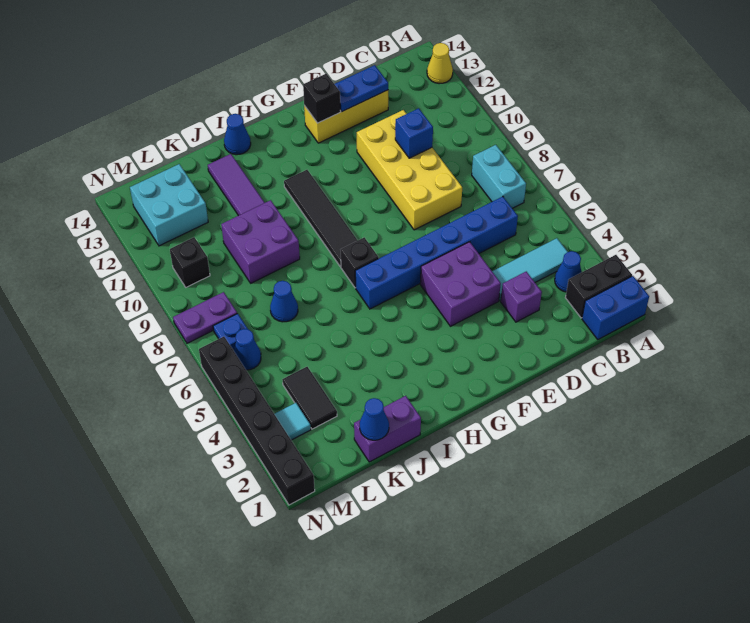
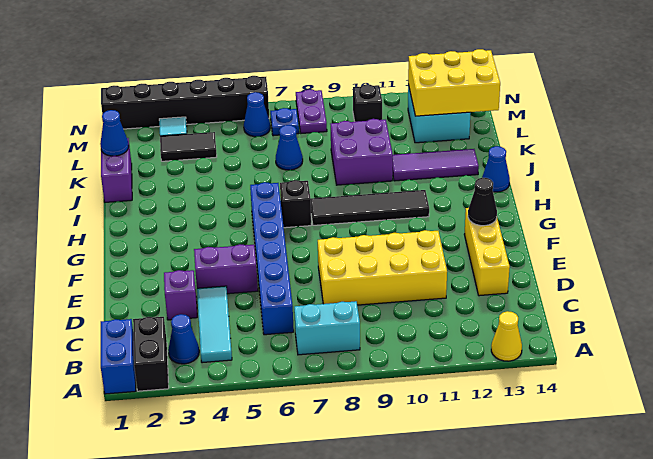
blue 1x1 brick [395,108,433,158] -> none
blue 1x2 plate [335,65,388,111] -> none
purple 2x2 brick [420,242,501,326] -> purple 1x2 brick [194,244,258,294]
black 1x1 brick [303,74,341,123] -> black 1x1 cone [468,178,497,226]
none -> yellow 2x3 brick [408,49,500,116]

